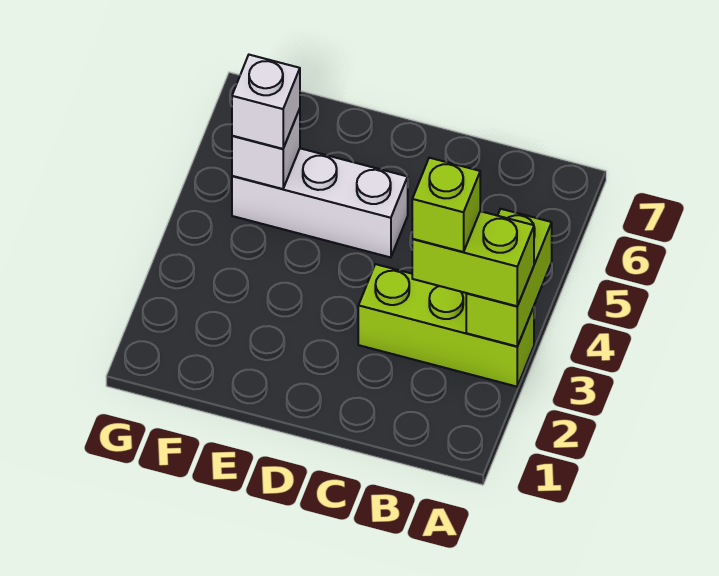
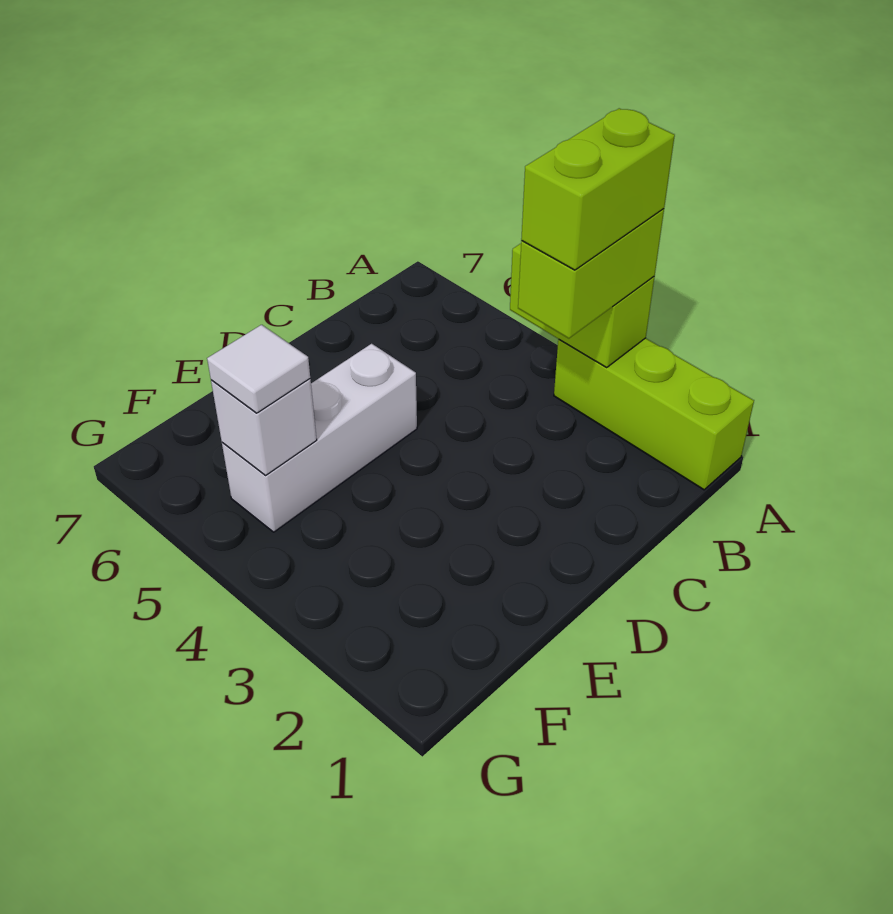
lime 1x3 brick [358,264,534,387] -> lime 1x3 brick turned to [554,338,754,490]
lime 1x1 brick [412,158,480,252] -> lime 1x2 brick [521,108,675,270]
white 1x1 brick [232,55,300,149] -> white 1x1 tile [207,325,310,413]

